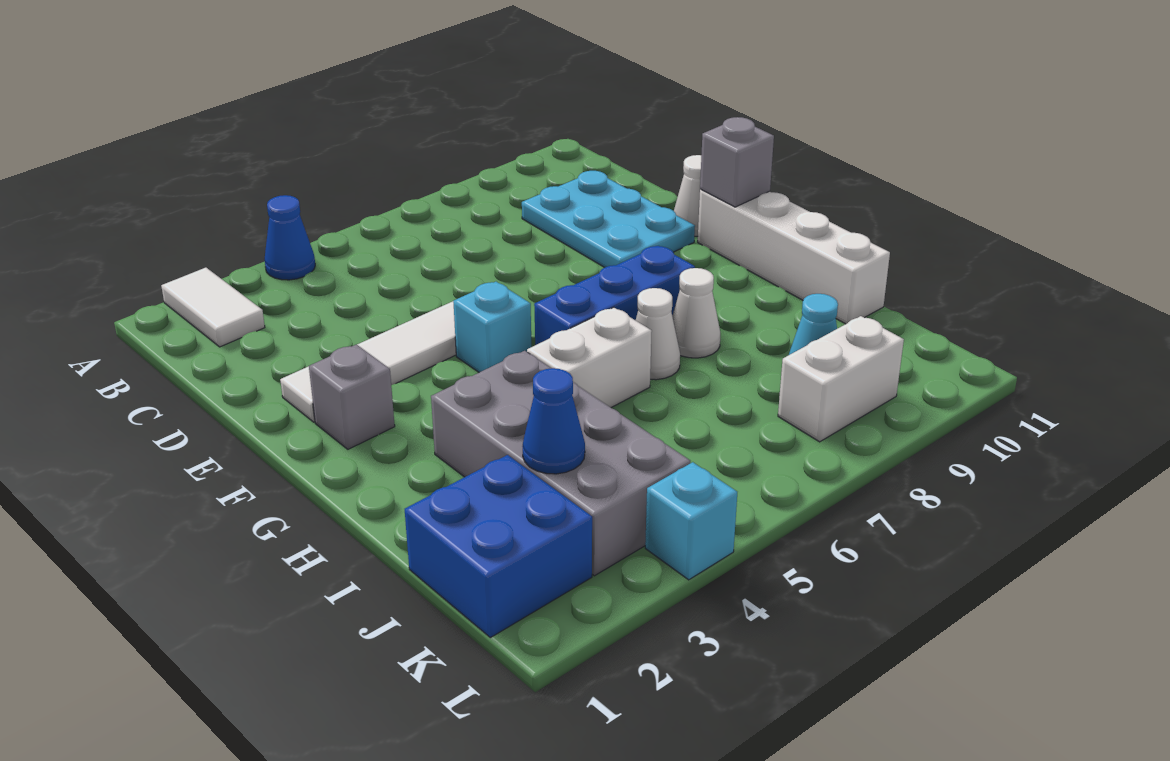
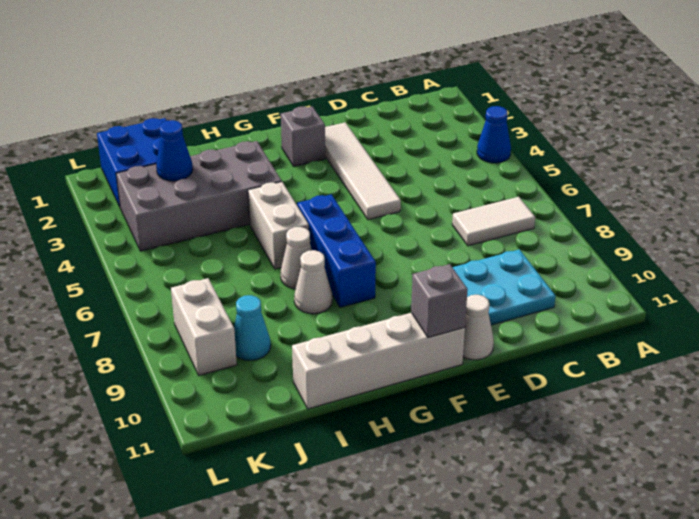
white 1x2 tile [161,268,265,347] -> white 1x2 tile moved to [452,197,535,246]
cyan 1x1 brick [453,282,532,372] -> none
cyan 1x1 brick [645,462,737,580] -> none

